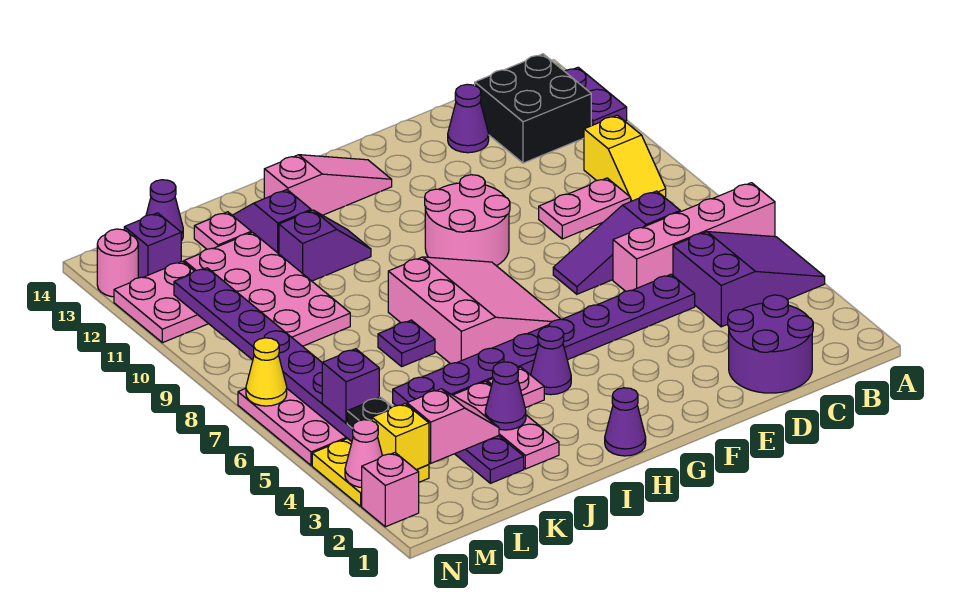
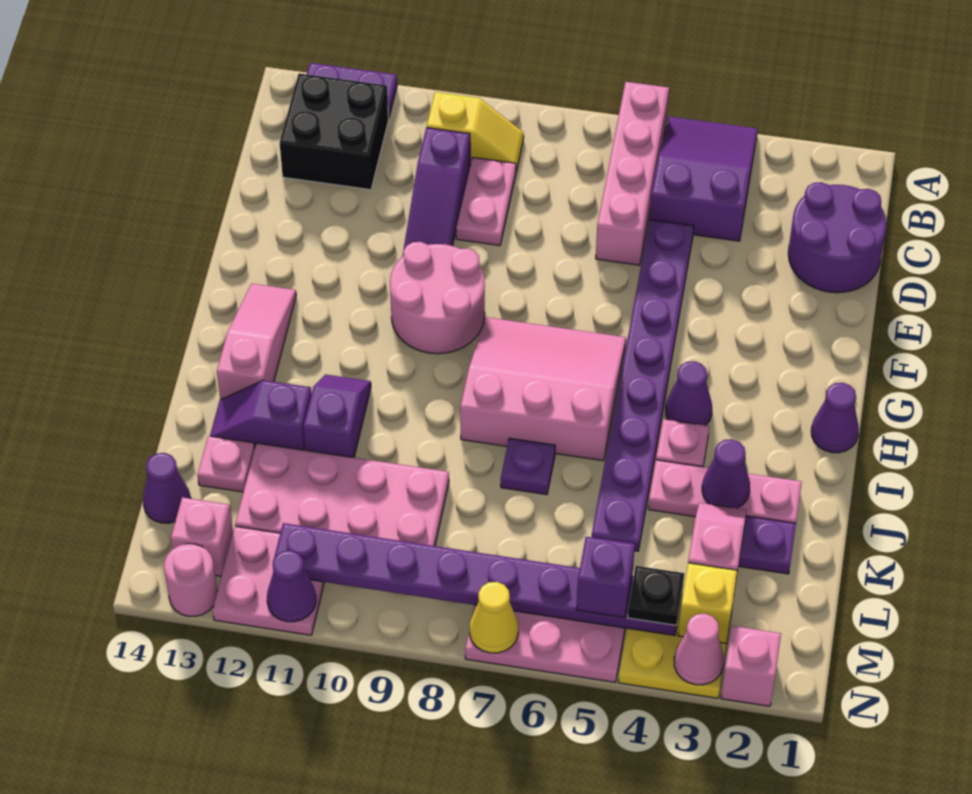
purple 1x3 slope [553,191,680,294] -> purple 1x3 slope moved to [402,128,470,257]
purple 1x1 cone [448,84,489,153] -> purple 1x1 cone moved to [267,551,316,622]
purple 1x1 brick [124,213,181,278] -> pink 1x1 brick [171,497,233,576]

